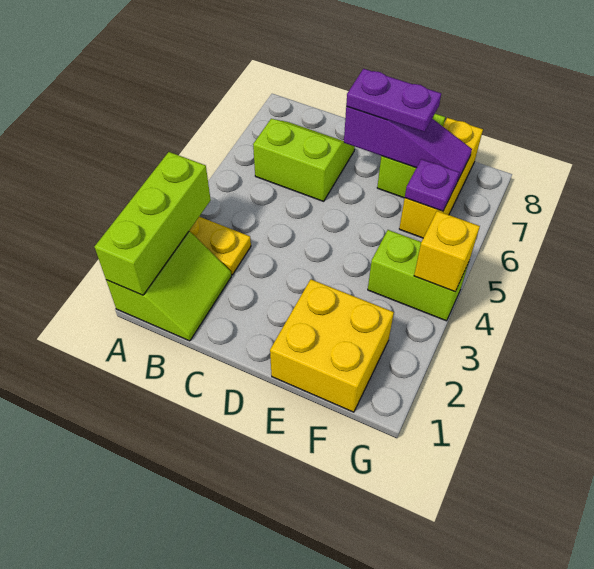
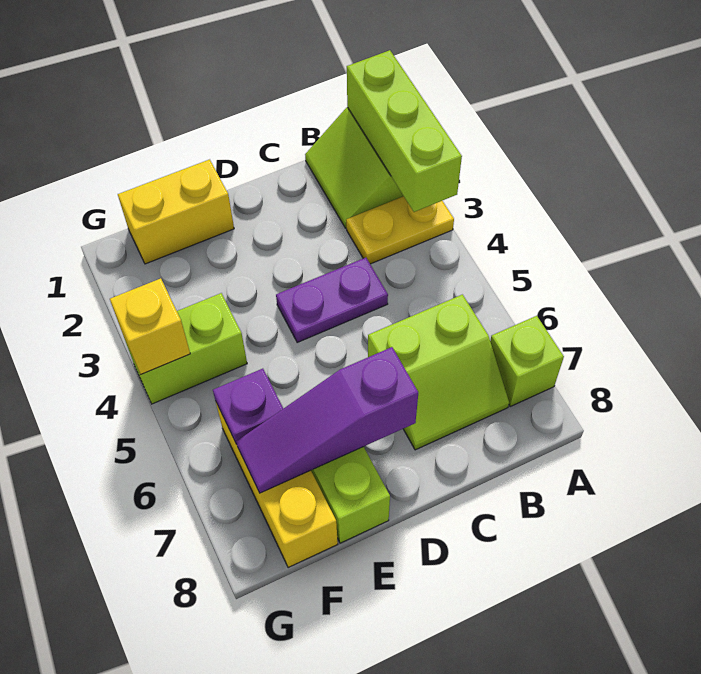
none -> lime 1x1 brick [490,316,564,406]
purple 1x2 plate [346,69,441,132] -> purple 1x2 plate moved to [276,258,388,342]
yellow 2x2 brick [270,279,394,412] -> yellow 1x2 brick [118,159,234,264]

